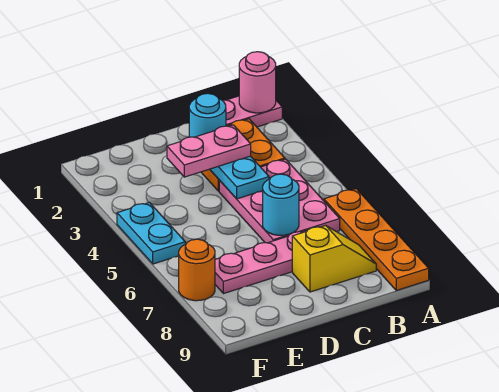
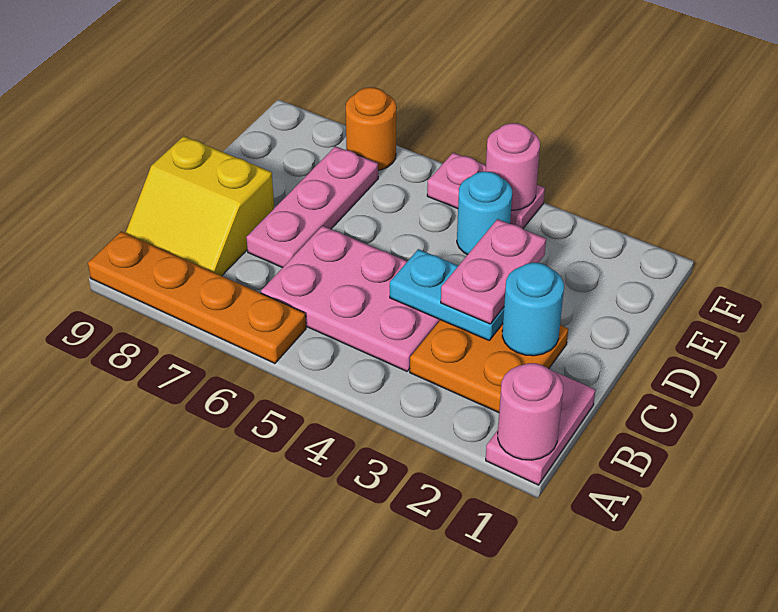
yellow 1x2 slope [292,225,376,292] -> yellow 2x2 slope [126,136,274,276]
cyan 1x1 round brick [263,174,299,235] -> cyan 1x1 round brick moved to [457,171,512,255]
cyan 1x2 plate [117,202,185,264] -> pink 1x2 plate [427,153,545,228]
none -> pink 1x1 round brick [486,123,540,210]

